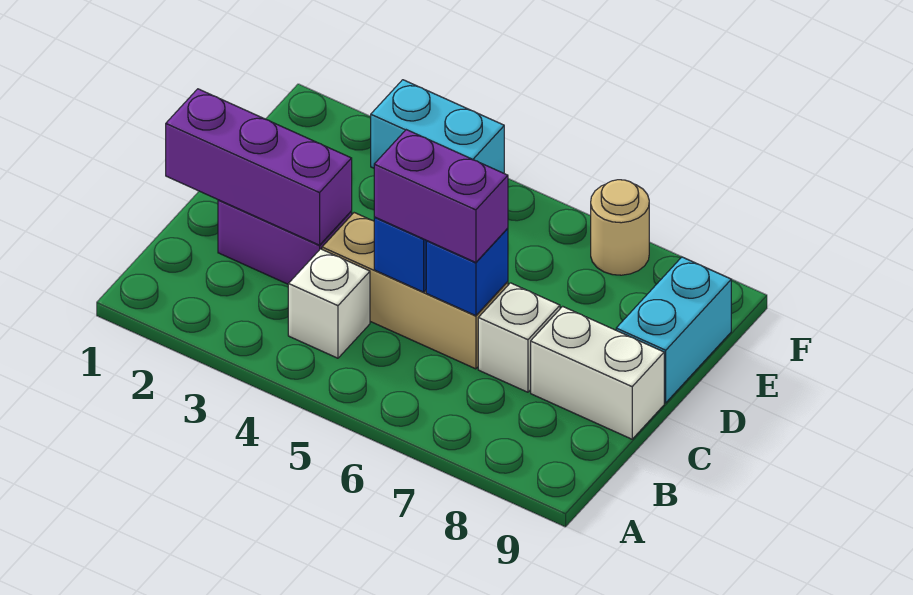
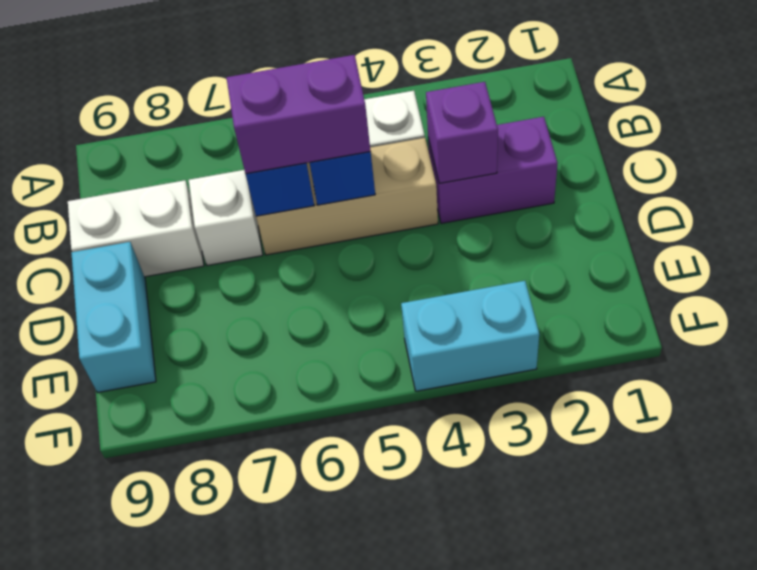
purple 1x3 brick [166,89,352,245] -> purple 1x1 brick [426,82,498,183]
tan 1x1 round brick [591,180,649,275] -> none

